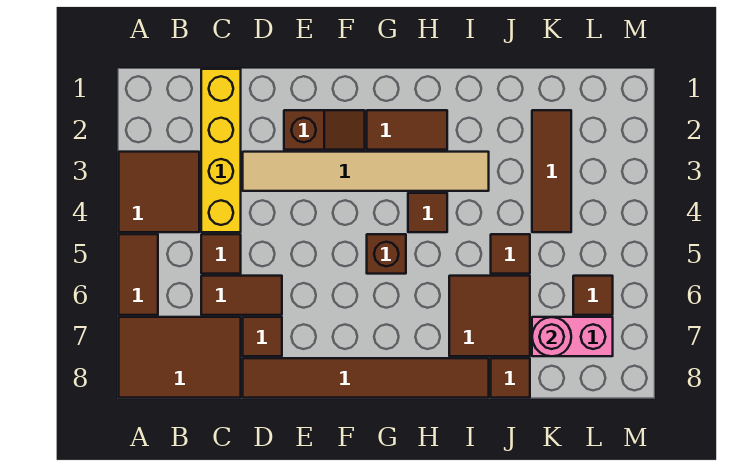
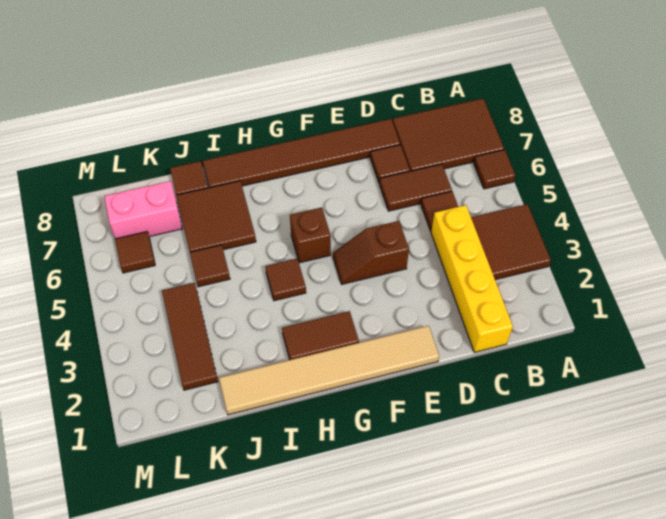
brown 1x2 tile [119,234,158,315] -> brown 1x1 tile [474,150,515,189]
tan 1x6 tile [243,152,489,191] -> tan 1x6 tile moved to [219,326,439,415]
brown 1x2 slope [284,110,365,150] -> brown 1x2 slope moved to [333,221,409,284]
pink 1x1 round brick [532,317,571,356] -> none

